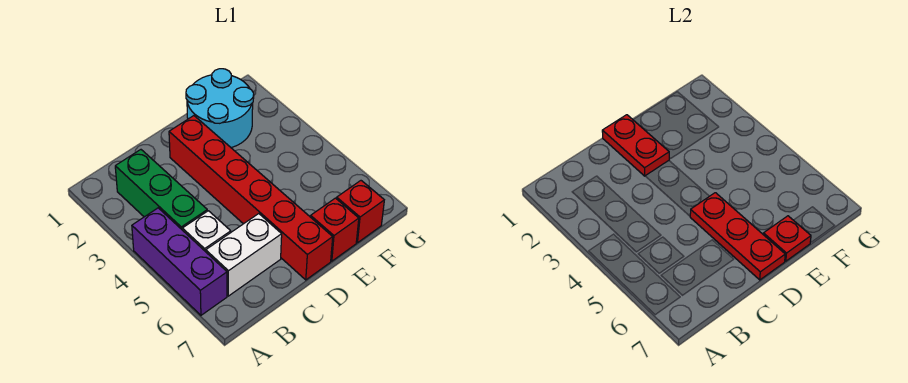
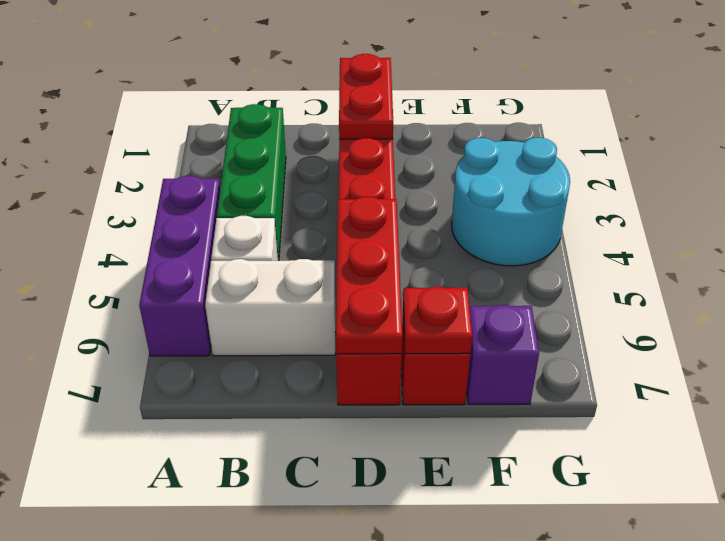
cyan 2x2 round brick [186,69,254,148] -> cyan 2x2 round brick moved to [452,138,570,266]
red 1x1 brick [337,181,384,243] -> purple 1x1 brick [467,305,539,404]

